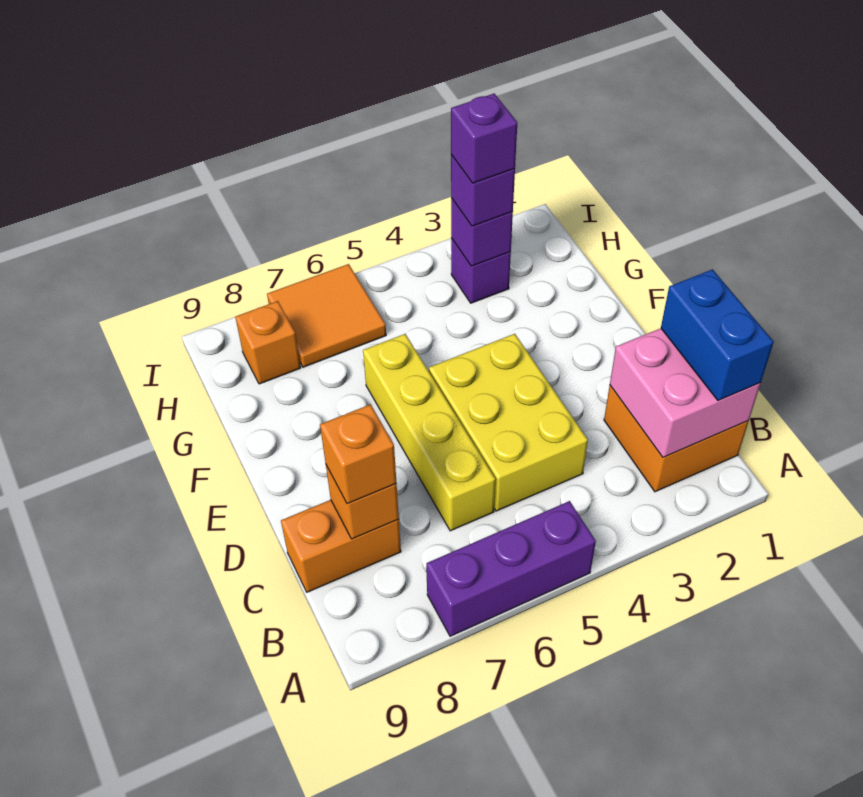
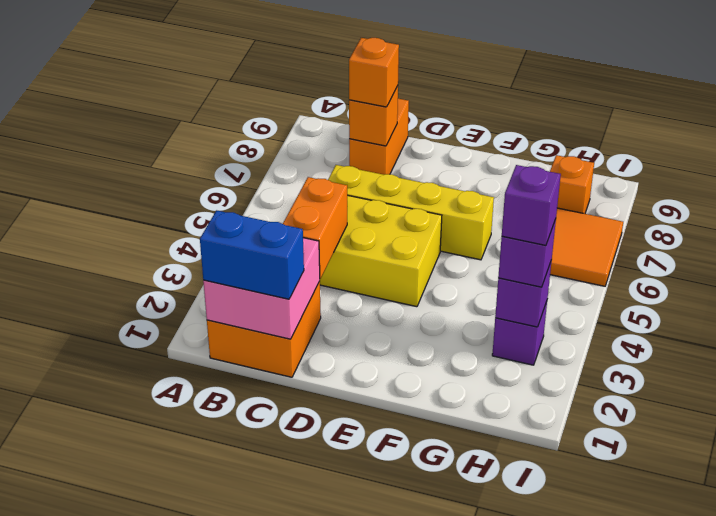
purple 1x3 brick [426,501,596,636] -> none
none -> orange 1x2 brick [283,177,347,279]

